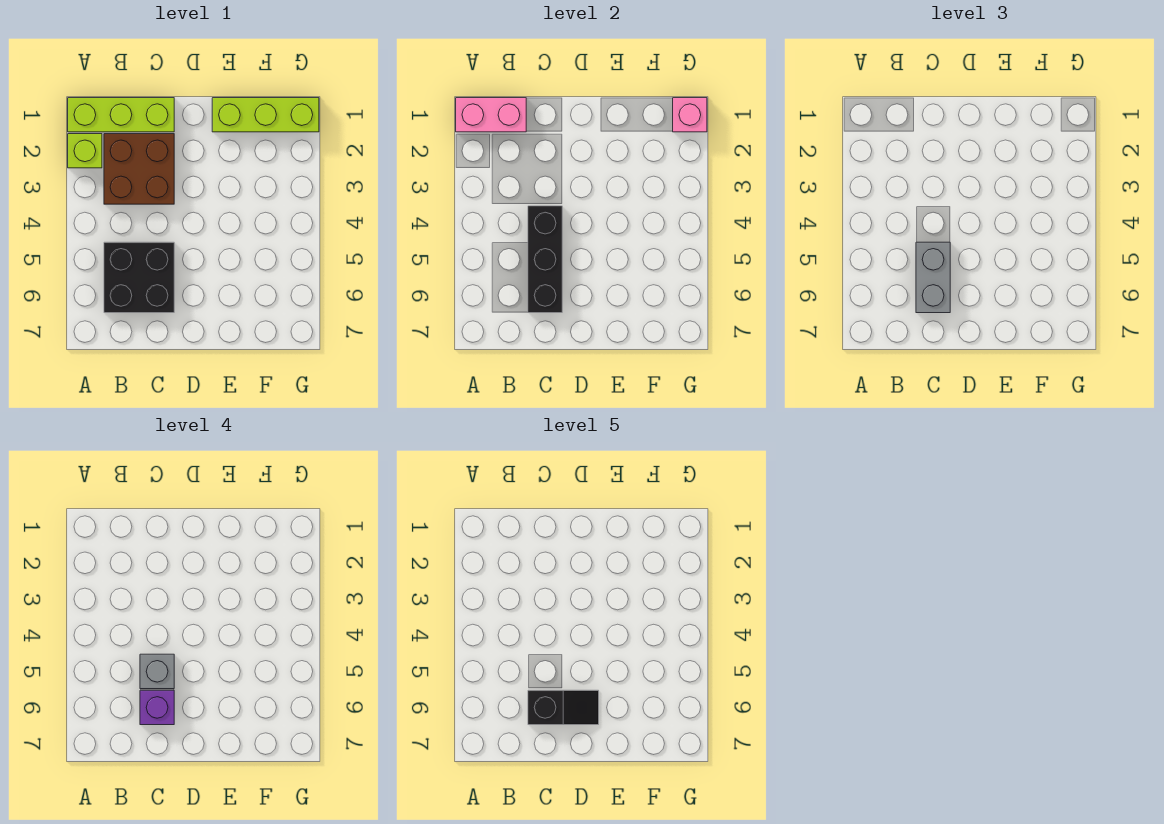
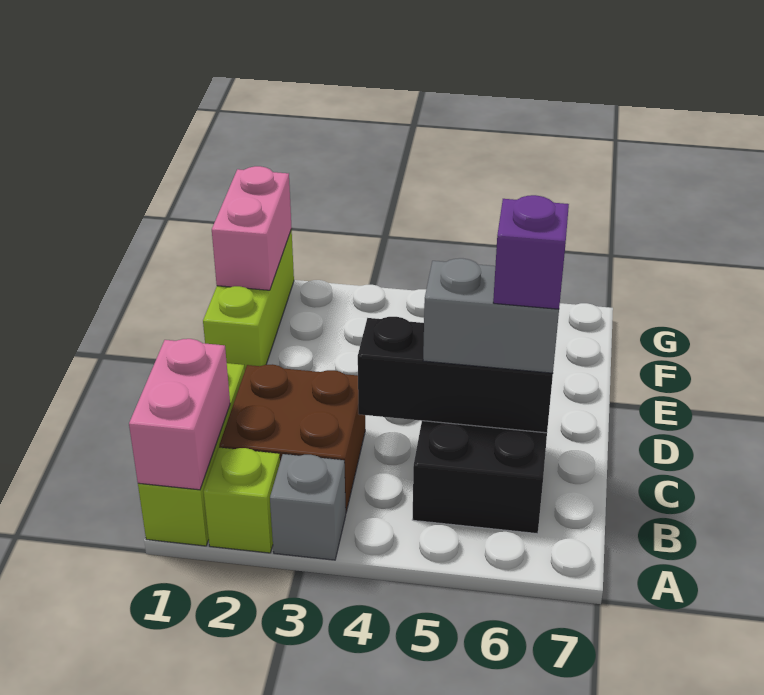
grey 1x1 brick [140,654,174,689] -> grey 1x1 brick moved to [270,454,346,560]
black 1x2 slope [528,690,599,725] -> none
pink 1x1 brick [673,98,707,132] -> pink 1x2 brick [212,166,292,290]

